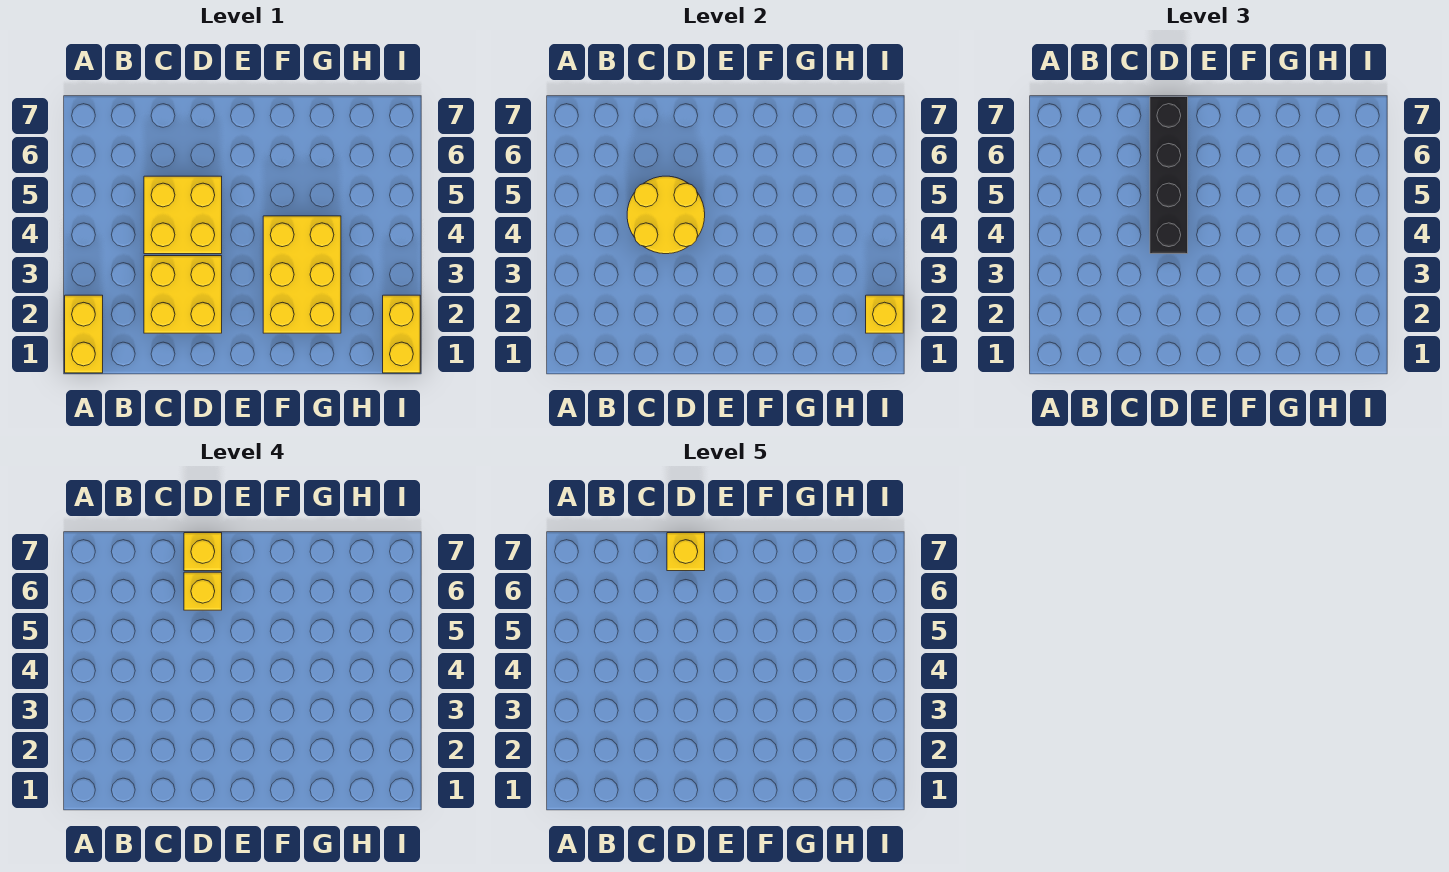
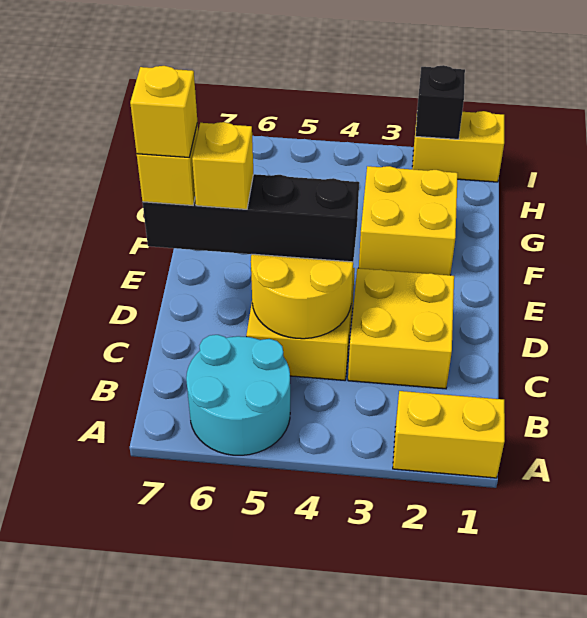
none -> cyan 2x2 round brick [186,335,290,455]
yellow 2x3 brick [263,216,341,333] -> yellow 2x2 brick [359,166,458,275]
yellow 1x1 brick [866,295,903,333] -> black 1x1 brick [416,65,465,139]

